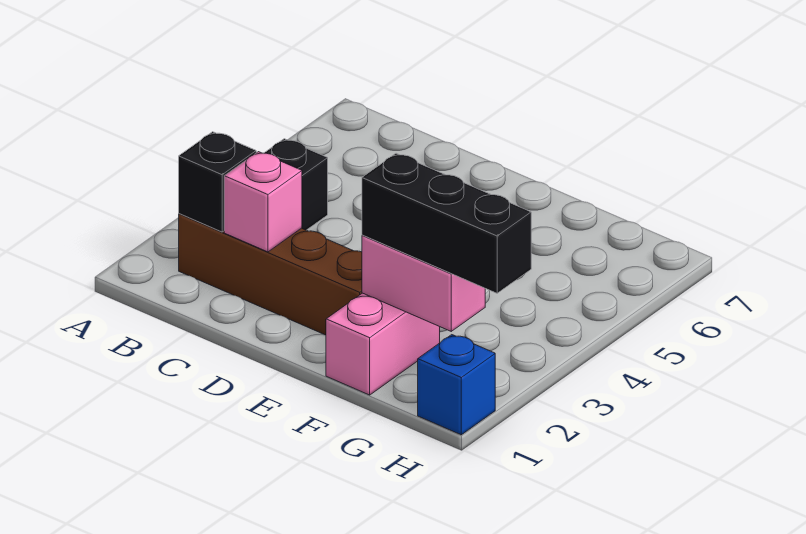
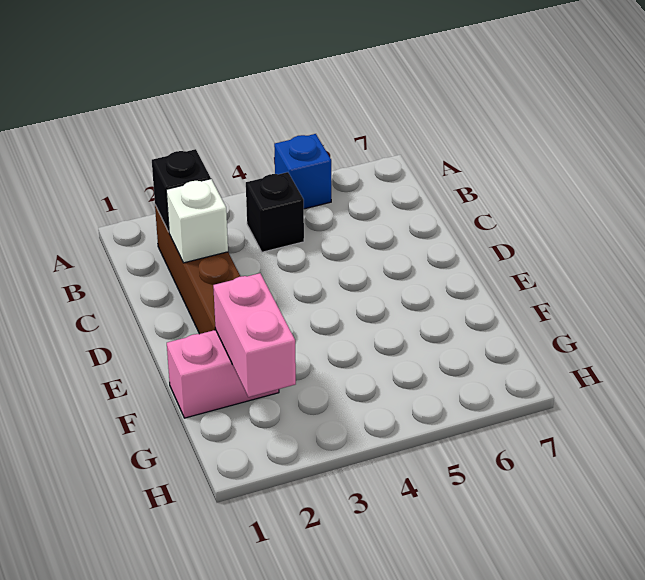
pink 1x1 brick [224,152,302,252] -> white 1x1 brick [166,179,228,263]
black 1x3 brick [362,153,531,293] -> none
blue 1x1 brick [418,335,495,435] -> blue 1x1 brick moved to [274,134,331,209]

